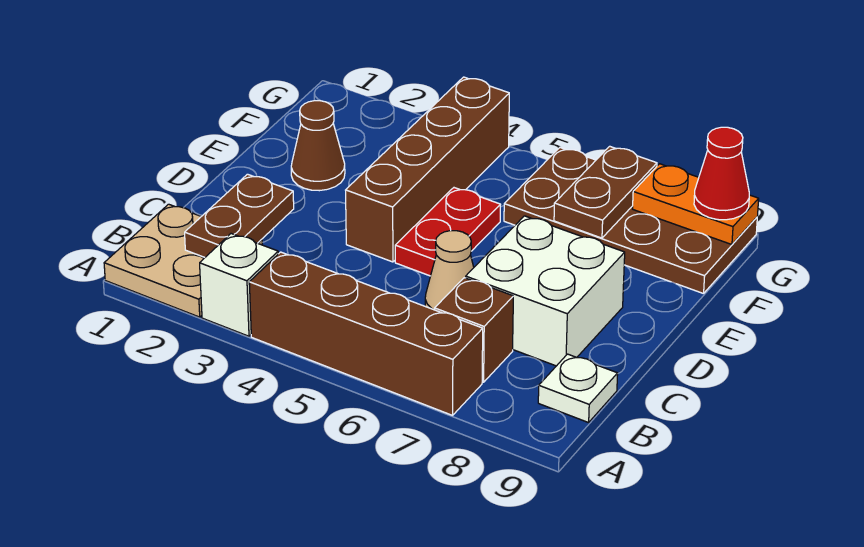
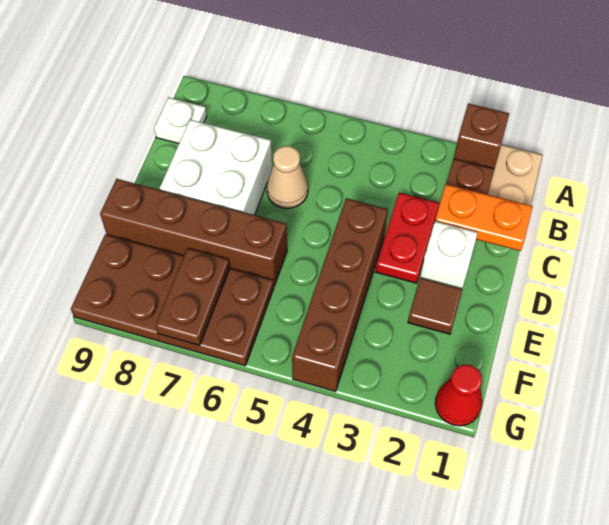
white 1x1 brick [200,234,278,336] -> white 1x1 brick moved to [420,221,478,289]
brown 1x4 brick [249,252,483,415] -> brown 1x4 brick moved to [100,179,287,286]
brown 1x1 brick [435,278,513,382] -> brown 1x1 brick moved to [454,103,509,169]
red 1x2 plate [395,188,500,276] -> red 1x2 plate moved to [375,193,439,283]
brown 1x1 cone [291,101,345,191] -> brown 1x1 tile [408,278,462,334]
orange 1x2 plate [633,164,759,245] -> orange 1x2 plate moved to [435,184,533,251]
red 1x1 cone [694,127,749,220] -> red 1x1 cone moved to [435,365,482,426]

